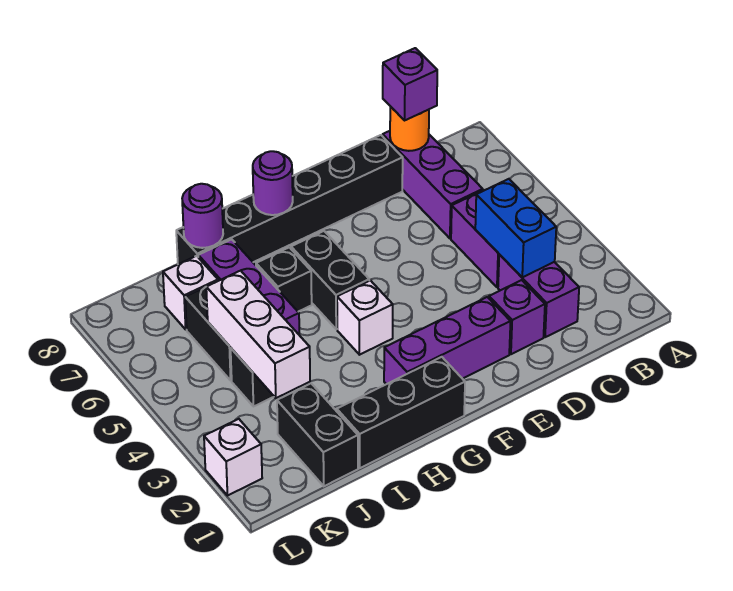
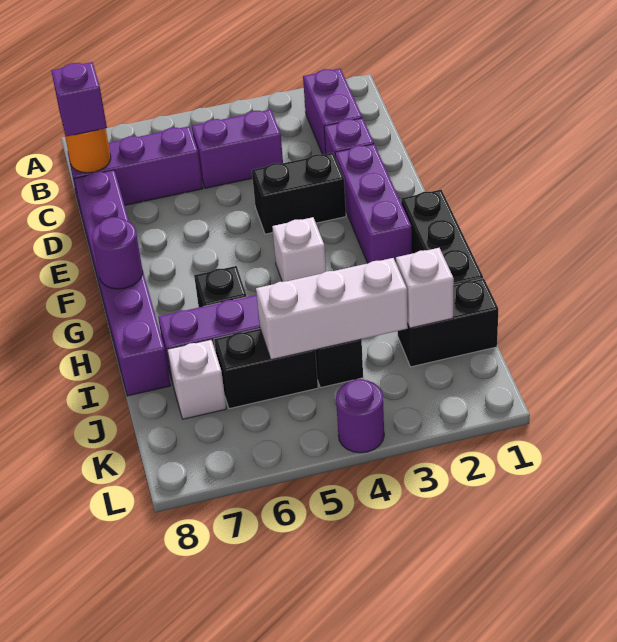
purple 1x2 brick [498,255,579,337] -> purple 1x2 brick turned to [303,69,362,155]
blue 1x2 brick [475,179,556,277] -> none
black 1x6 brick [176,135,403,264] -> purple 1x6 brick [74,170,171,396]
black 1x2 brick [291,231,369,329] -> black 1x2 brick moved to [252,153,346,234]
purple 1x1 round brick [182,184,223,248] -> purple 1x1 round brick moved to [336,379,384,453]
white 1x1 brick [204,419,262,496] -> white 1x1 brick moved to [396,248,454,328]

